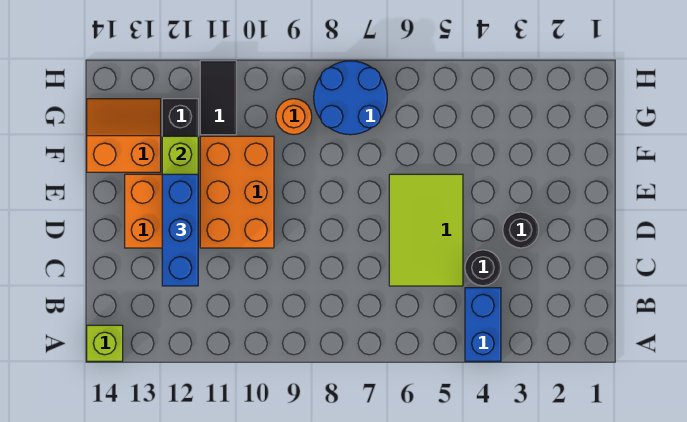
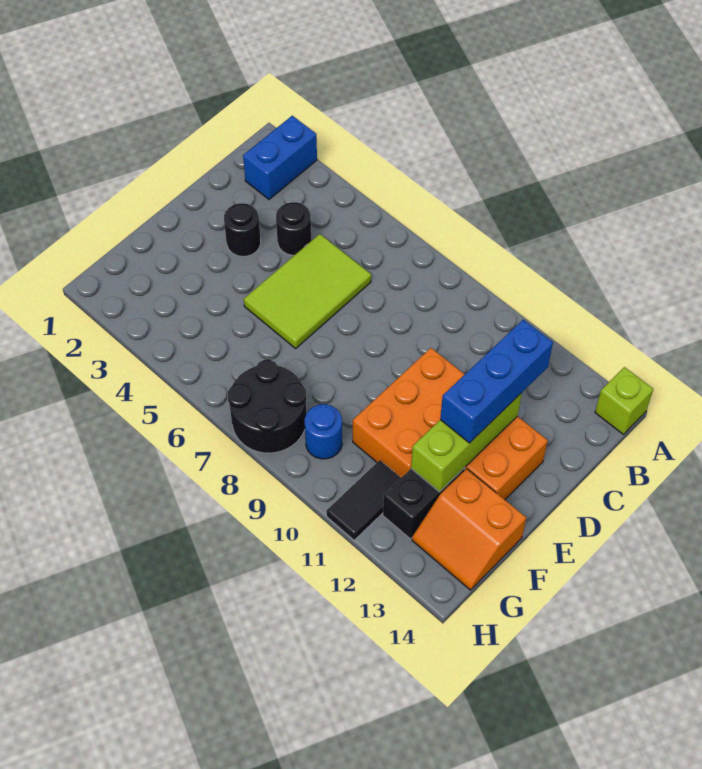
blue 1x2 brick [465,288,501,361] -> blue 1x2 brick moved to [243,116,317,199]
blue 2x2 round brick [314,61,387,135] -> black 2x2 round brick [228,360,306,453]
orange 1x1 round brick [276,99,312,135] -> blue 1x1 round brick [305,404,342,459]

